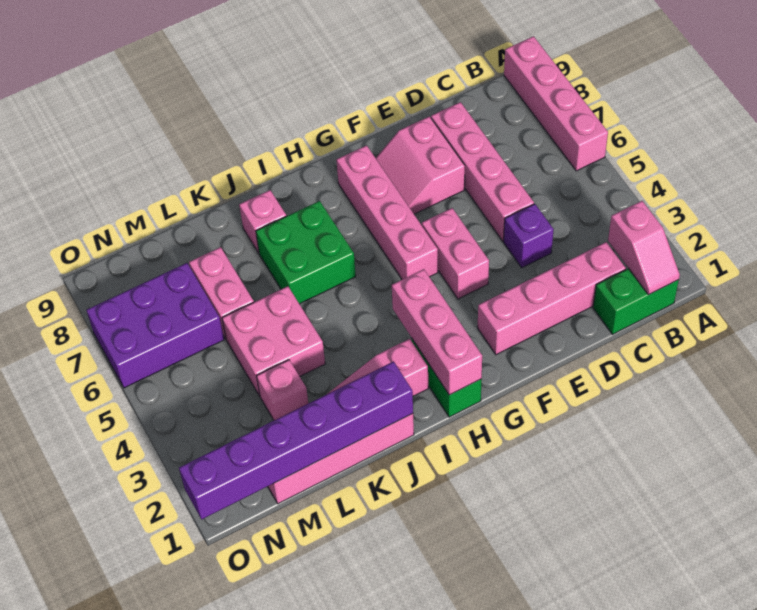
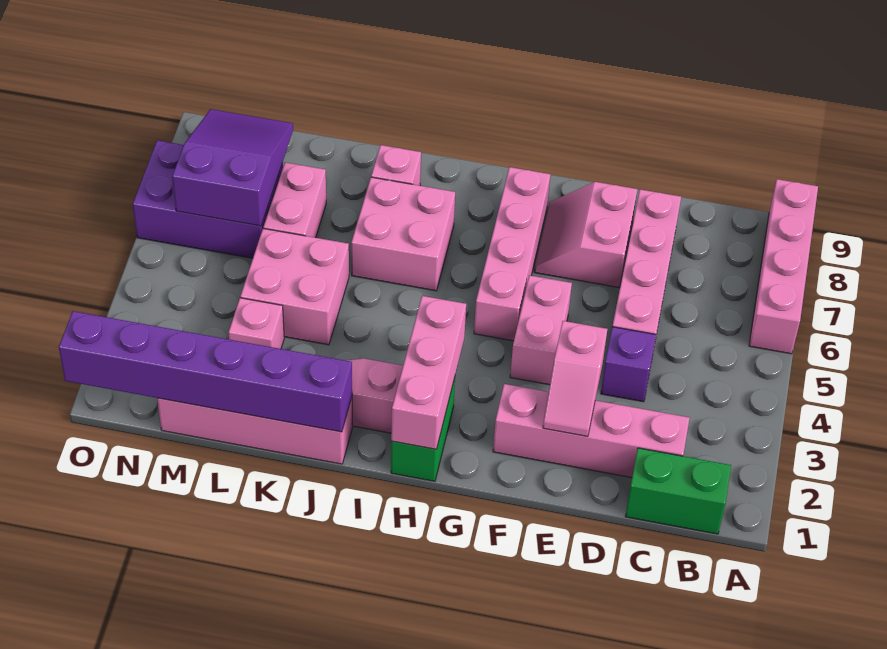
pink 1x2 slope [608,201,680,295] -> pink 1x2 slope moved to [543,321,607,437]
green 2x2 brick [256,201,356,304] -> pink 2x2 brick [351,177,455,291]
none -> purple 2x3 slope [172,109,293,226]

